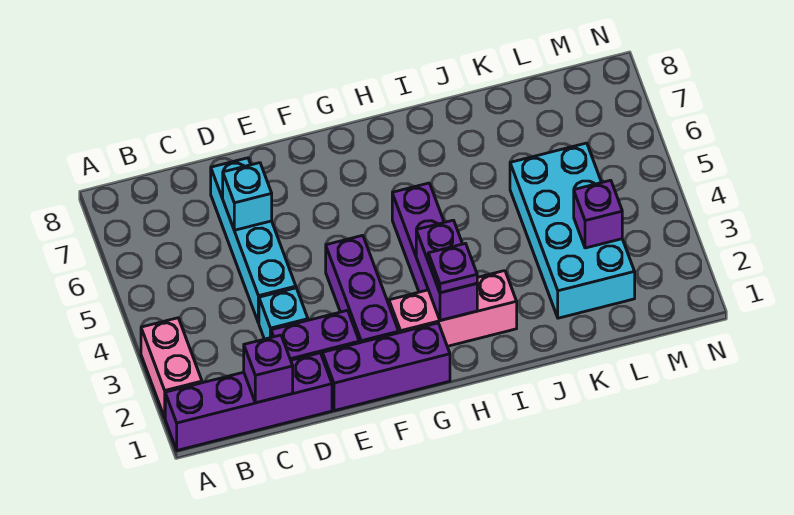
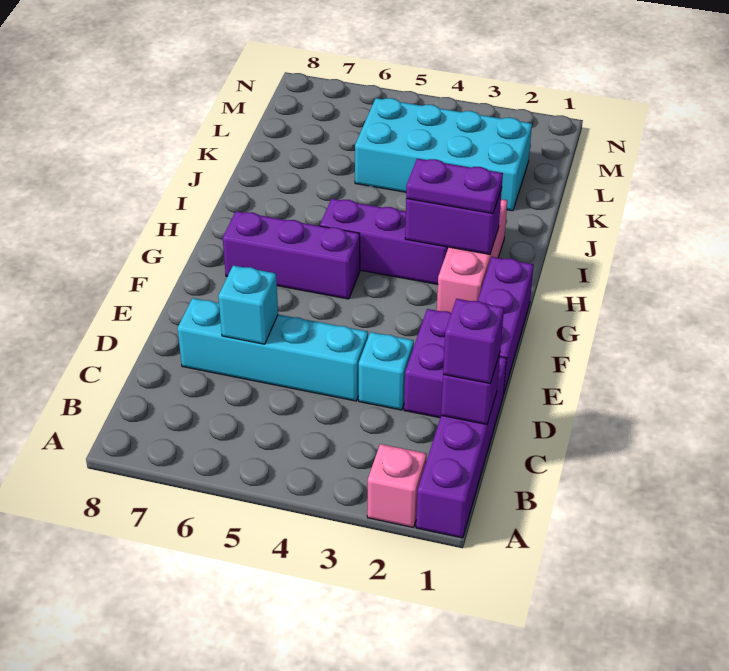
pink 1x2 brick [141,318,202,418] -> pink 1x1 brick [367,444,427,528]
purple 1x3 brick [326,235,399,343] -> purple 1x3 brick moved to [223,211,360,299]
purple 1x1 plate [428,243,477,293] -> purple 1x2 plate [406,159,503,214]
purple 1x1 brick [574,180,622,248] -> purple 1x1 brick moved to [443,299,504,384]

